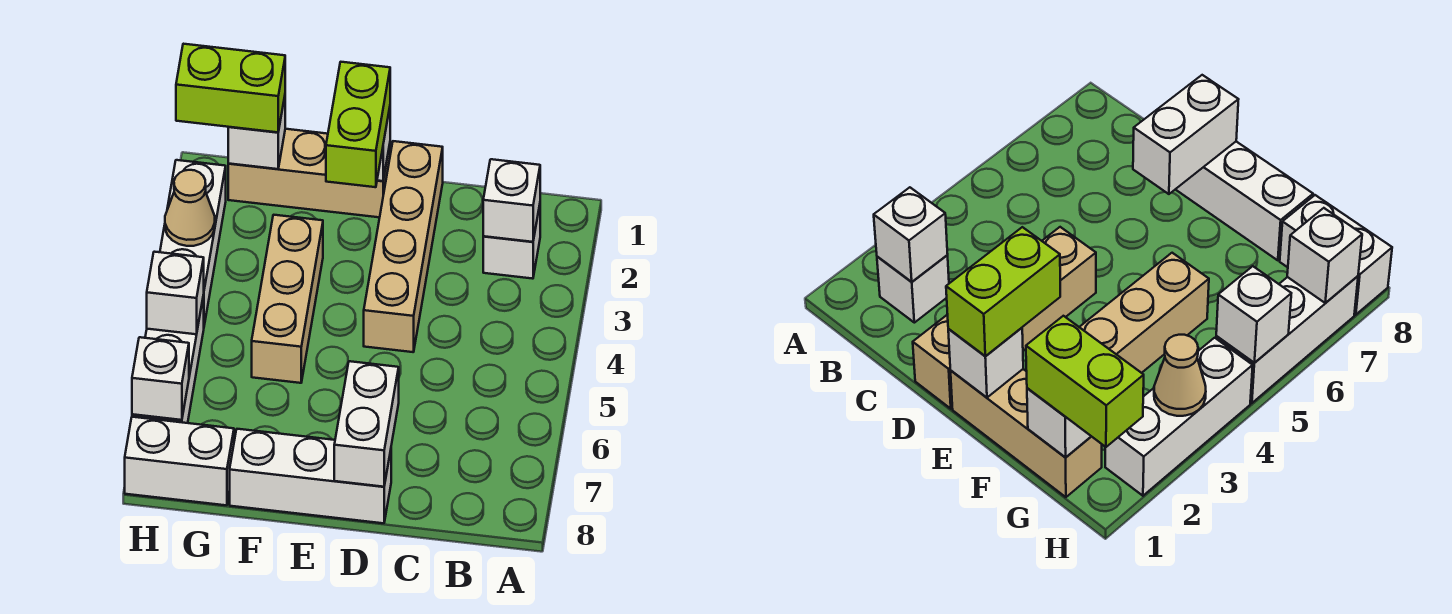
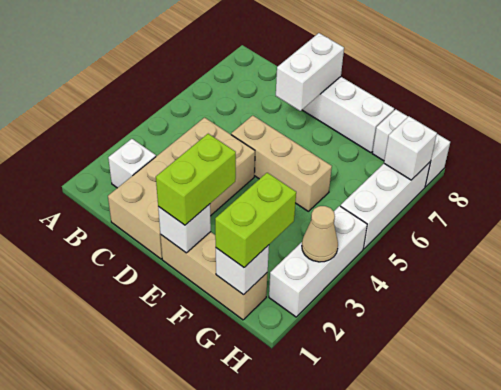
white 1x1 brick [483,159,540,242] -> none
tan 1x4 brick [364,141,443,352] -> tan 2x4 brick [108,118,255,259]
tan 1x3 brick [252,215,323,383] -> tan 1x3 brick turned to [231,115,332,211]
lime 1x2 brick [176,44,285,132] -> lime 1x2 brick turned to [215,173,296,267]
white 1x1 brick [147,252,204,334] -> none

